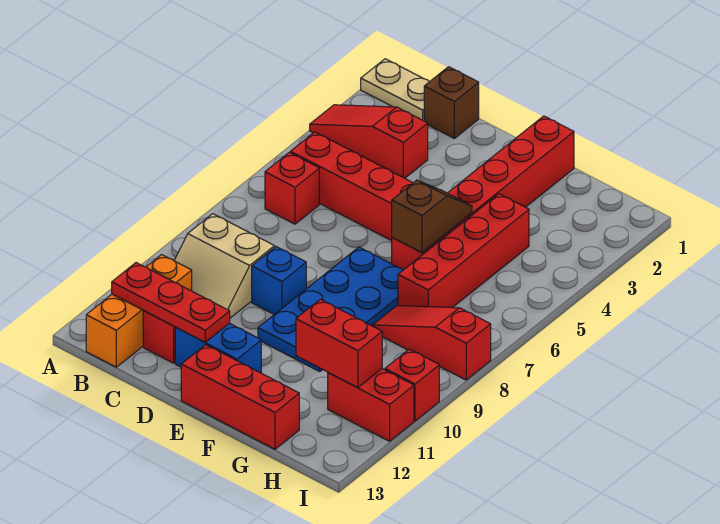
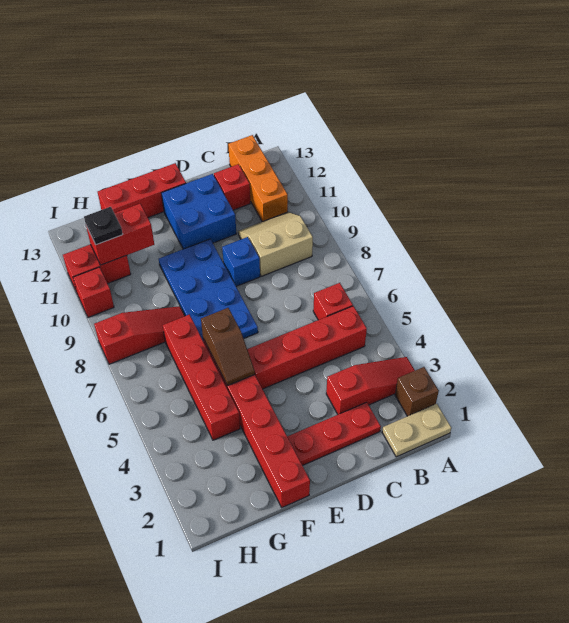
red 1x3 plate [112,263,230,342] -> red 1x3 plate moved to [287,402,381,465]
brown 1x1 brick [424,67,479,138] -> brown 1x1 brick moved to [395,367,439,416]
blue 1x2 brick [175,323,261,373] -> blue 2x2 brick [161,174,236,249]
none -> black 1x1 plate [84,207,123,245]

